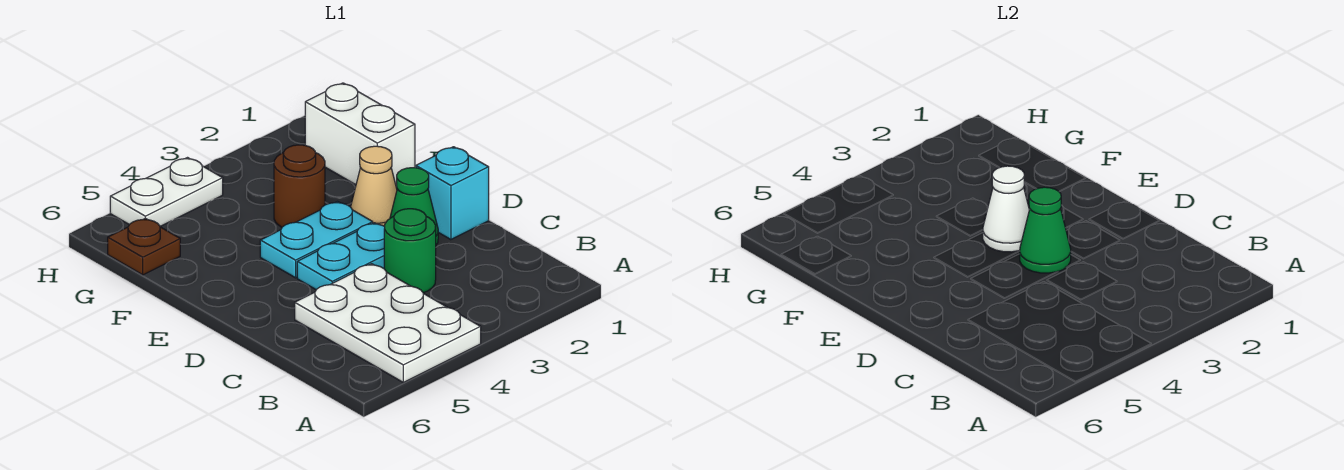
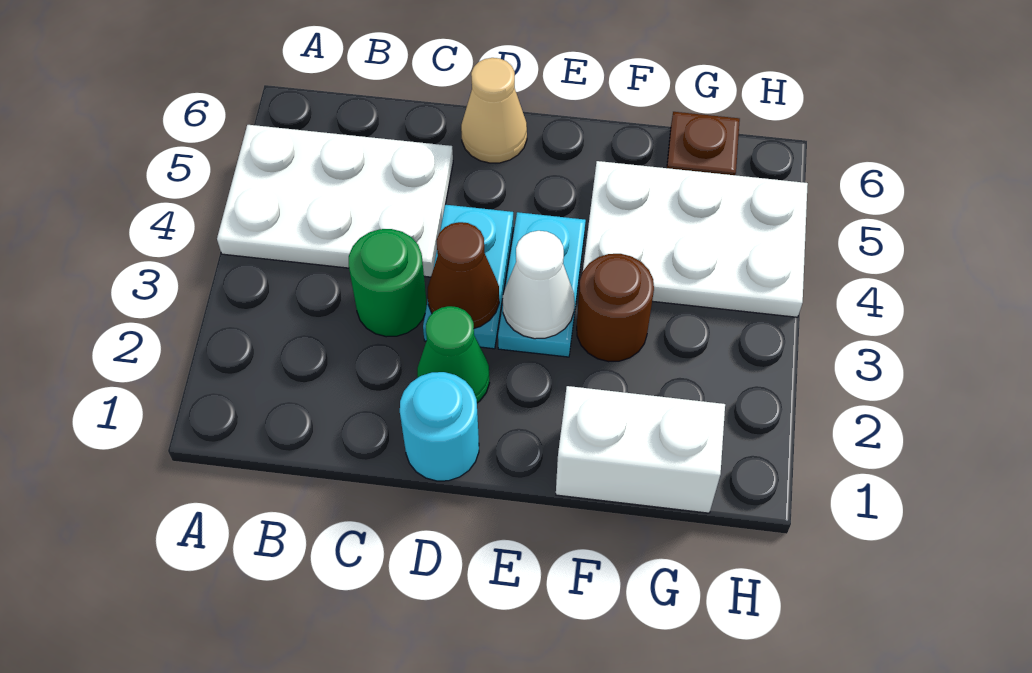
cyan 1x1 brick [416,147,489,240] -> cyan 1x1 round brick [400,372,479,481]
green 1x1 cone [1020,187,1071,273] -> brown 1x1 cone [428,222,499,328]
tan 1x1 cone [351,146,397,226] -> tan 1x1 cone moved to [461,58,527,163]
white 1x2 plate [110,158,223,226] -> white 2x3 plate [583,161,808,317]

